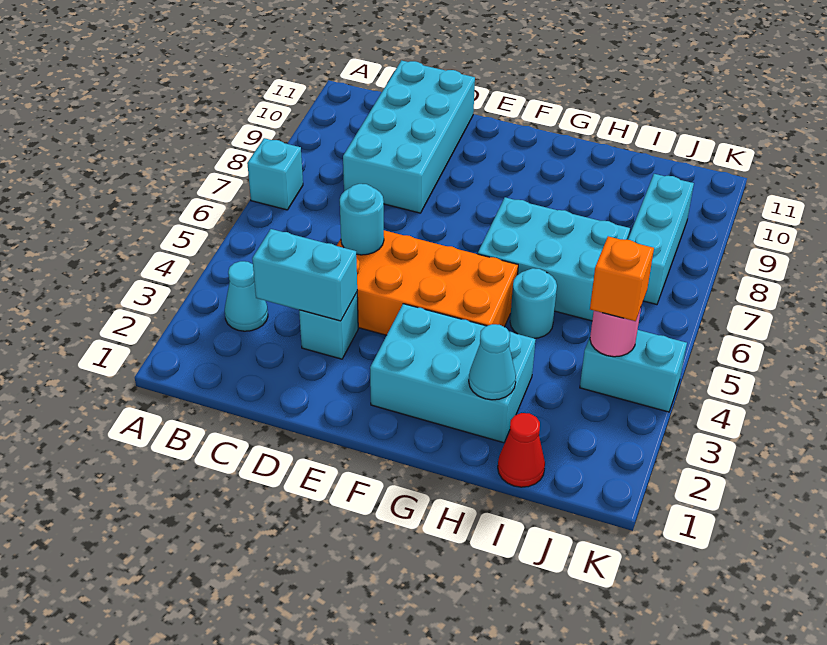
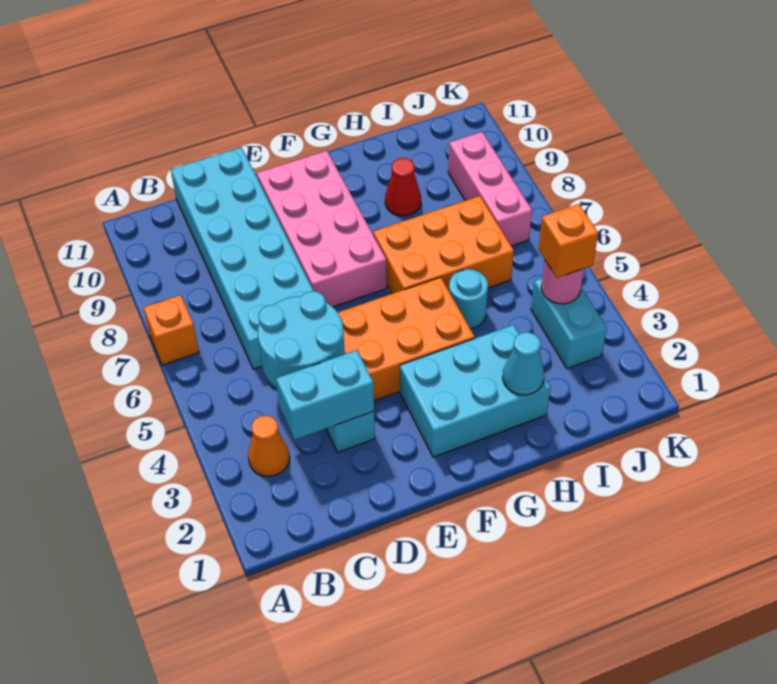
cyan 1x1 brick [247,138,303,210] -> orange 1x1 brick [143,295,199,365]
cyan 1x1 cone [225,261,268,331] -> orange 1x1 cone [248,416,290,476]
cyan 2x4 brick [343,60,475,213] -> cyan 2x6 brick [171,147,314,369]
cyan 1x1 round brick [340,184,384,255] -> cyan 2x2 round brick [258,291,345,387]
none -> pink 2x4 brick [257,151,387,307]
cyan 2x3 brick [478,197,630,321] -> orange 2x3 brick [373,196,514,294]
red 1x1 cone [498,413,545,487] -> red 1x1 cone moved to [385,158,421,216]
cyan 1x2 brick [580,330,687,412] -> cyan 1x2 brick turned to [531,278,607,369]
cyan 1x3 brick [628,174,694,305] -> pink 1x3 brick [448,132,532,246]

